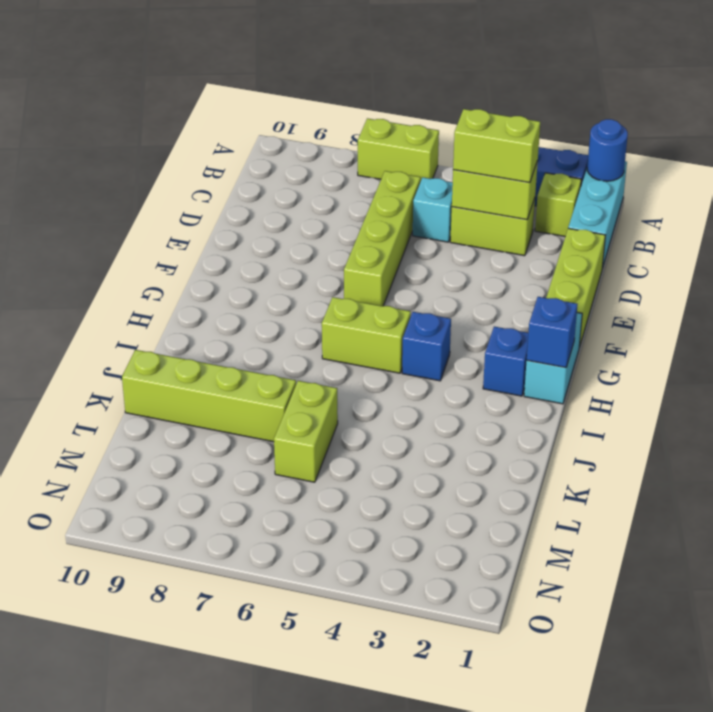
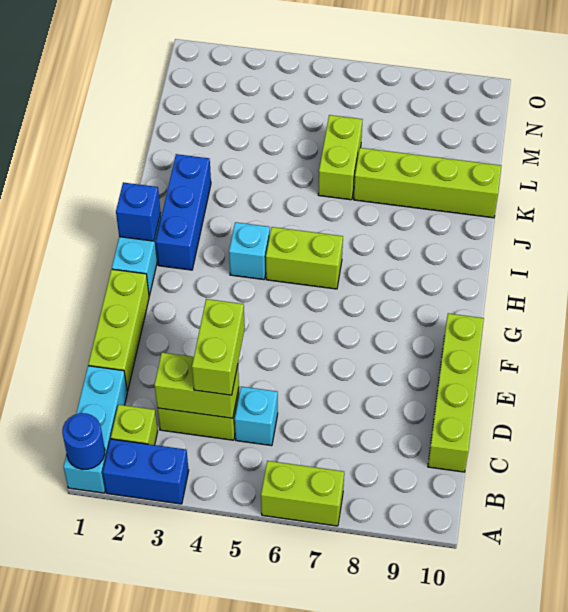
lime 1x2 brick [453,109,540,183] -> lime 1x2 brick turned to [192,299,245,395]
lime 1x4 brick [344,171,421,306] -> lime 1x4 brick moved to [428,313,484,472]
blue 1x1 brick [483,327,528,396] -> blue 1x3 brick [156,154,211,270]
blue 1x1 brick [402,312,451,381] -> cyan 1x1 brick [229,222,270,280]

